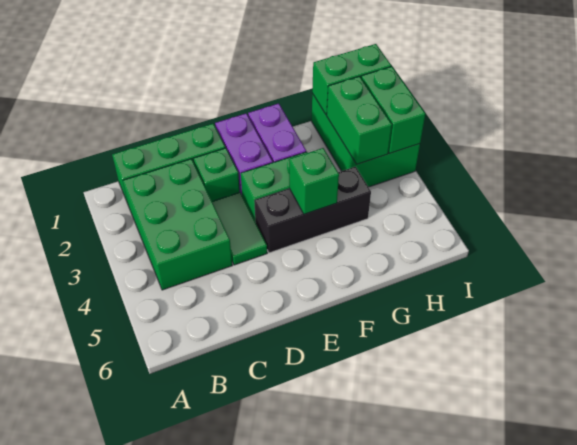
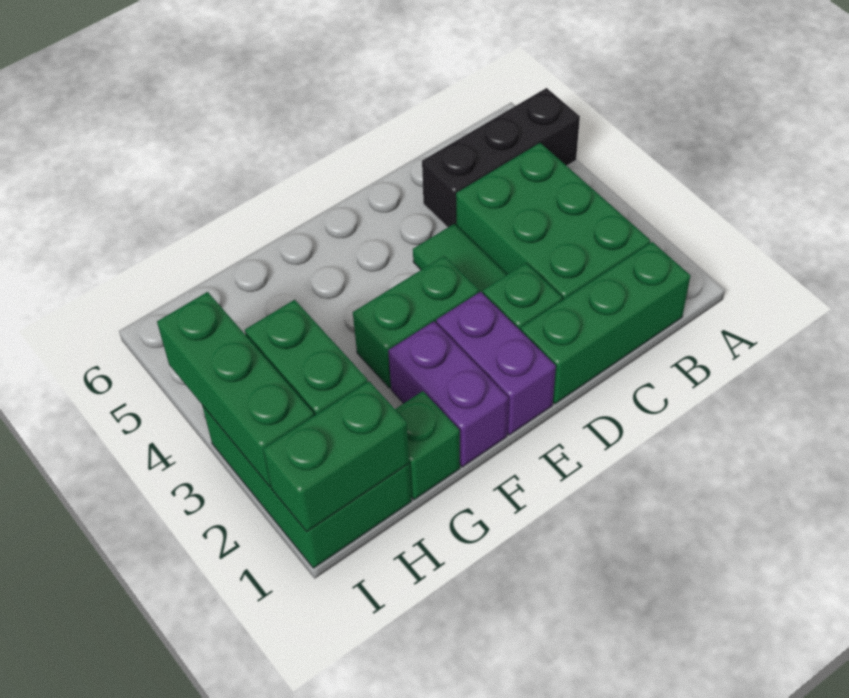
black 1x3 brick [254,167,371,253] -> black 1x3 brick moved to [422,88,580,227]
green 1x1 brick [289,148,339,214] -> green 1x1 brick moved to [395,391,460,500]
green 1x2 brick [361,66,425,153] -> green 1x3 brick [157,292,314,487]

